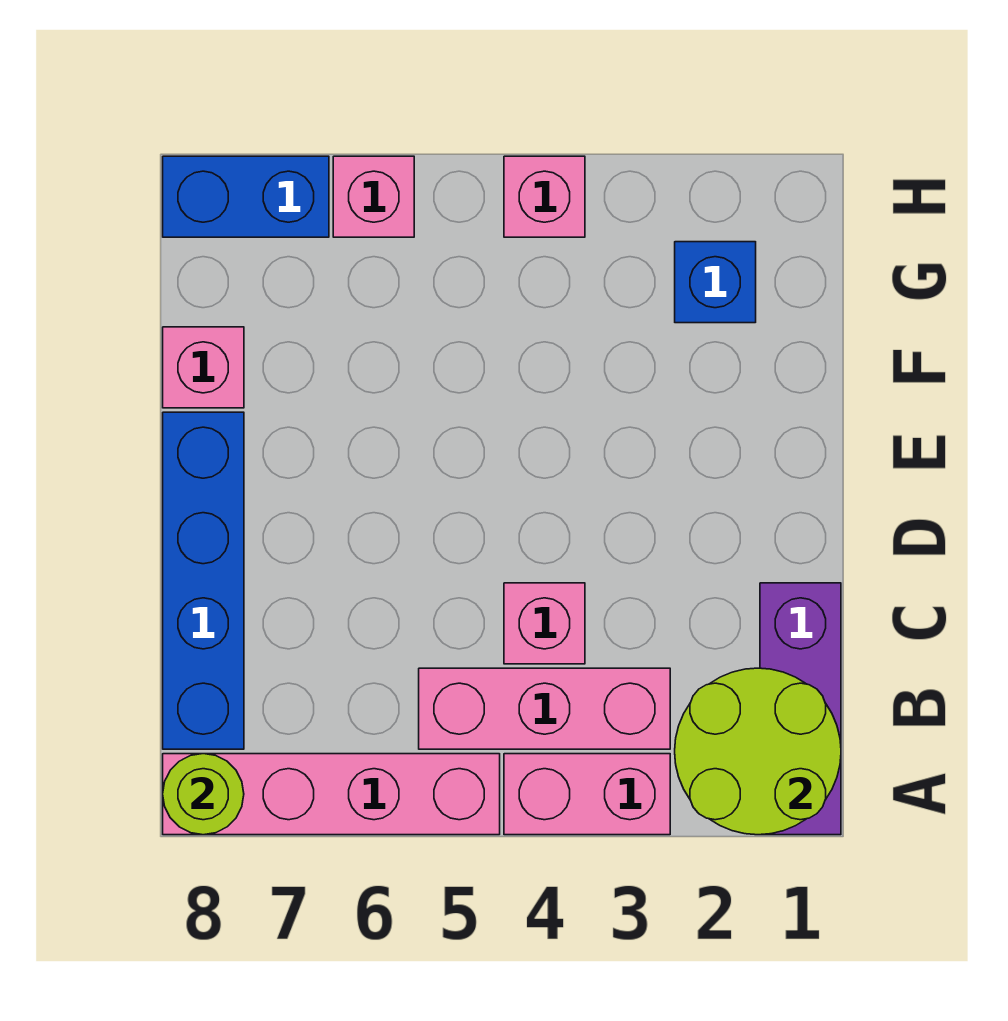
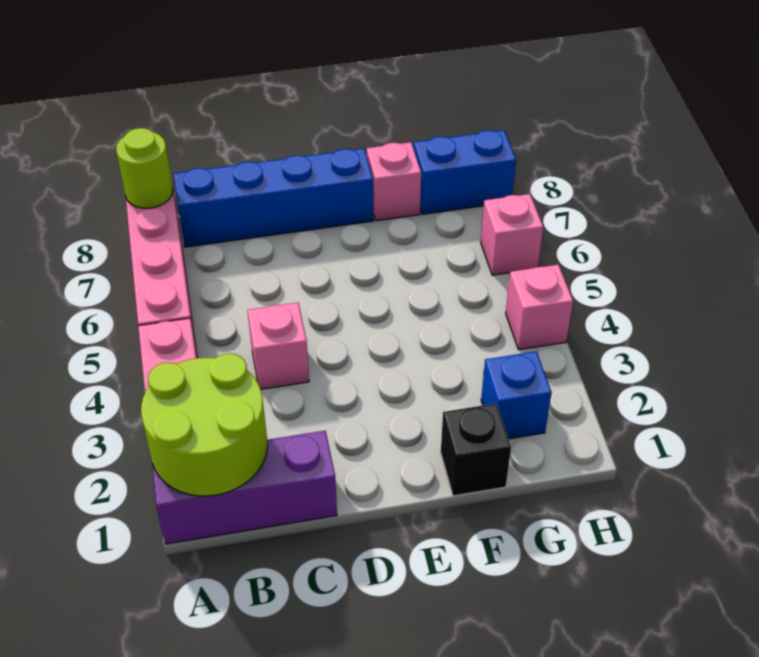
pink 1x3 brick [419,668,670,749] -> none
none -> black 1x1 brick [441,403,511,496]
blue 1x2 brick [163,156,329,237] -> blue 1x2 brick turned to [414,130,516,214]

